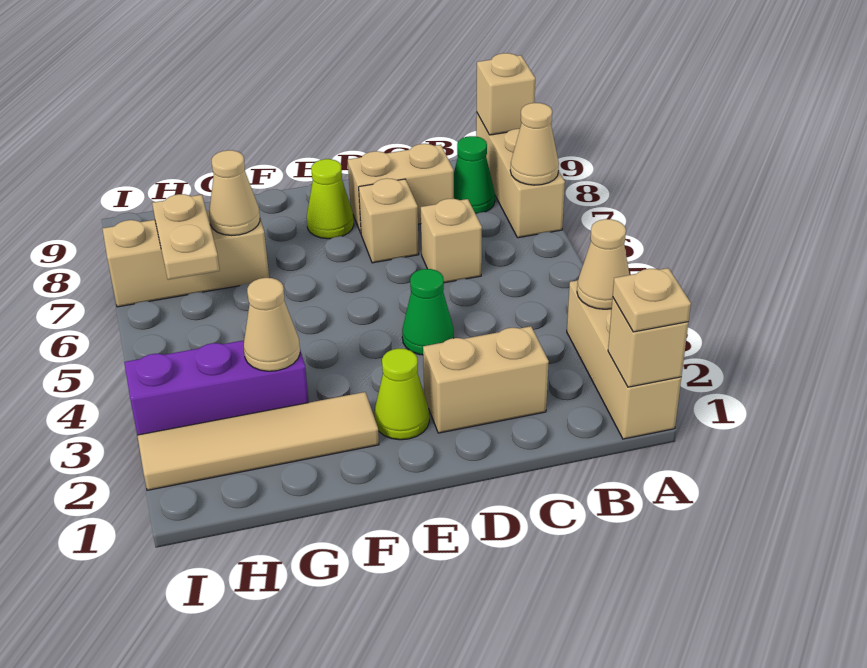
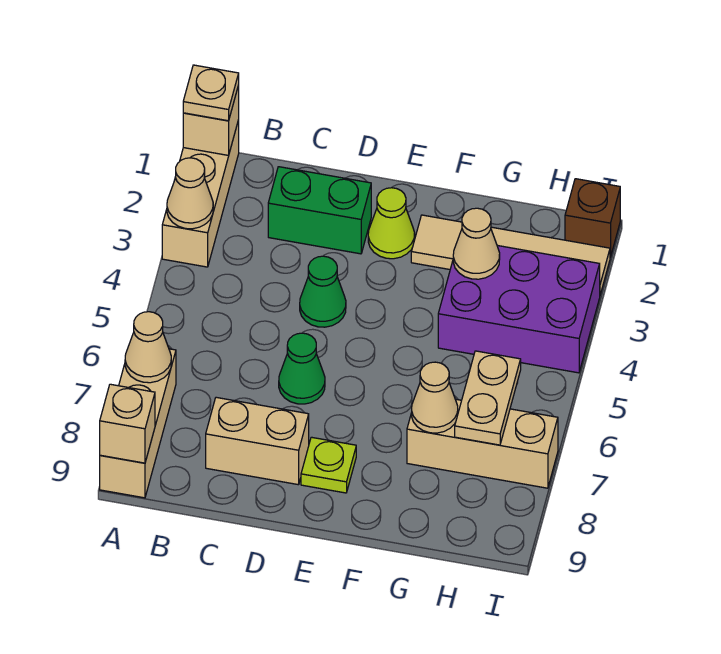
green 1x1 cone [454,136,495,214] -> green 1x1 cone moved to [279,333,325,404]
tan 1x2 brick [423,326,549,433] -> green 1x2 brick [268,167,371,254]
tan 1x1 brick [421,199,482,283] -> none
tan 1x1 brick [359,178,419,263] -> none
lime 1x1 cone [307,159,354,239] -> lime 1x1 plate [301,437,356,493]
purple 1x3 brick [124,340,309,435] -> purple 2x3 brick [438,245,600,373]
none -> brown 1x1 brick [565,179,620,257]

